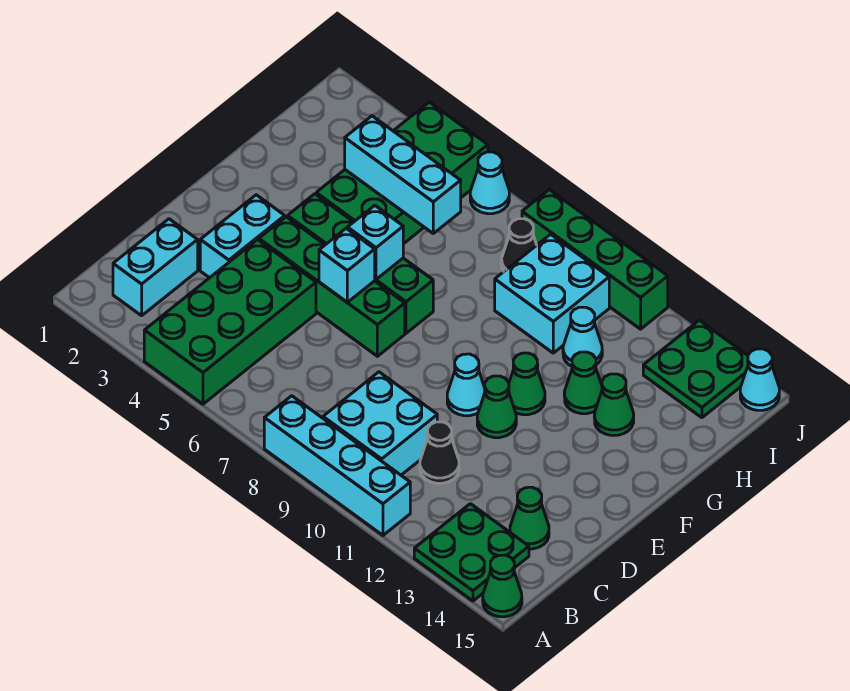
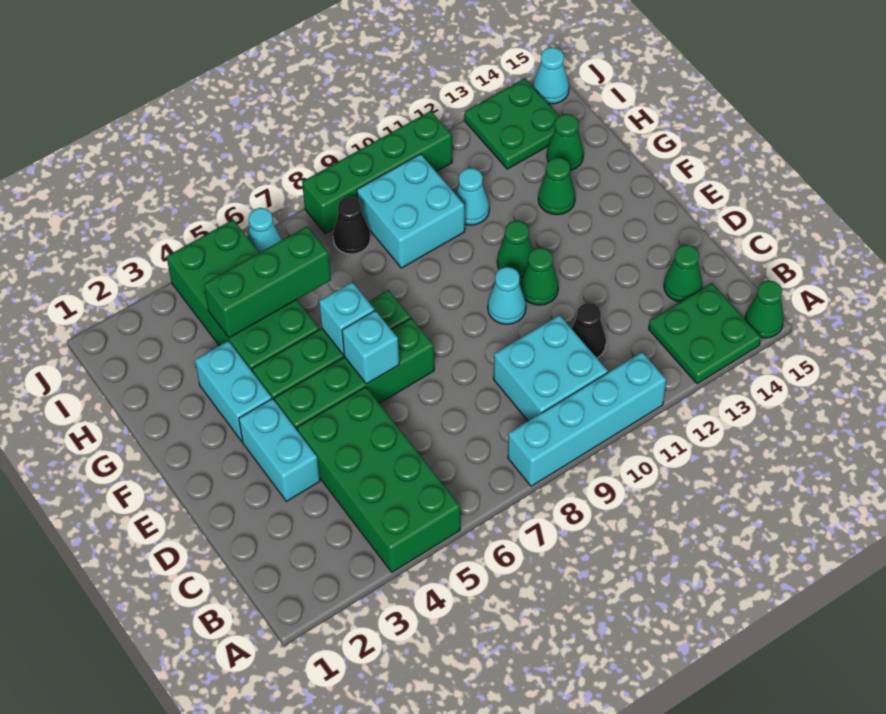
cyan 1x2 brick [113,219,198,316] -> cyan 1x2 brick moved to [195,341,272,442]
green 1x1 cone [564,352,602,414] -> green 1x1 cone moved to [547,114,584,170]
cyan 1x3 brick [345,116,461,233] -> green 1x3 brick [204,227,331,338]

